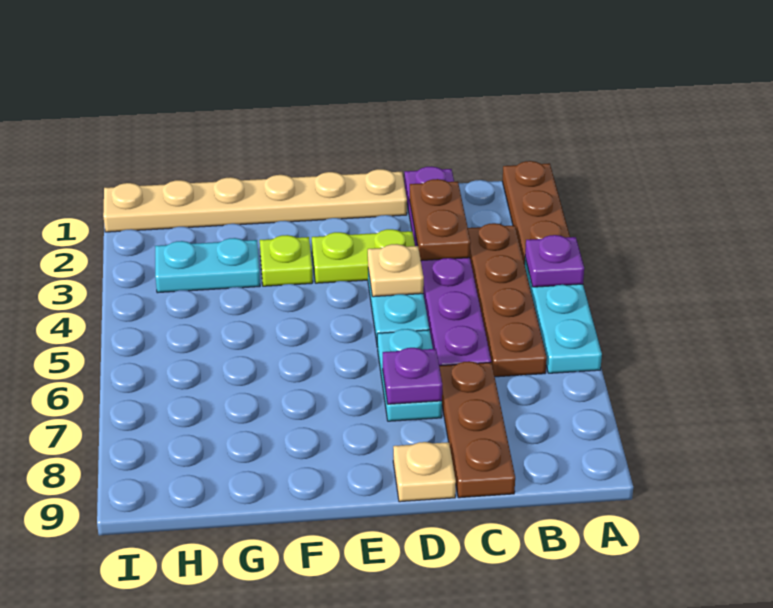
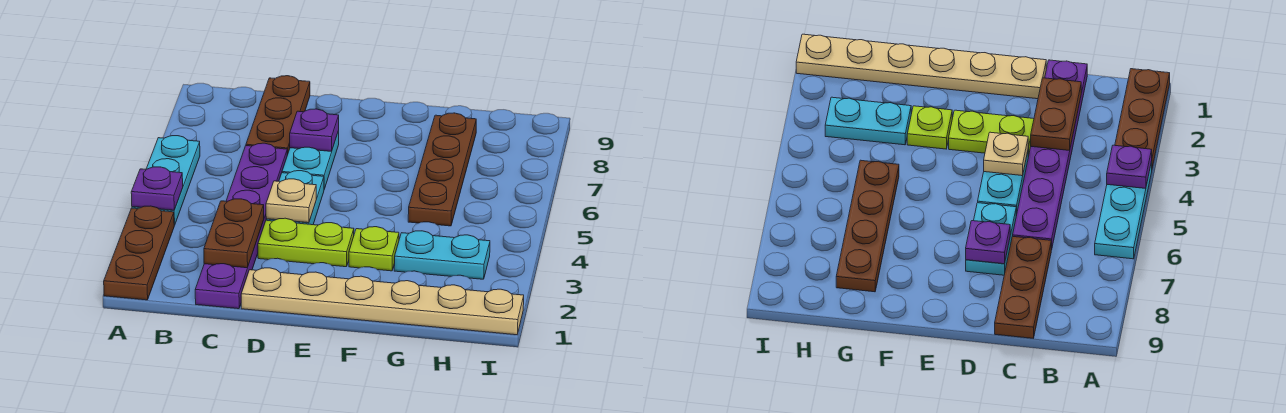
brown 1x4 plate [468,223,547,377] -> brown 1x4 plate moved to [408,113,476,226]
tan 1x1 plate [393,442,456,502] -> none

